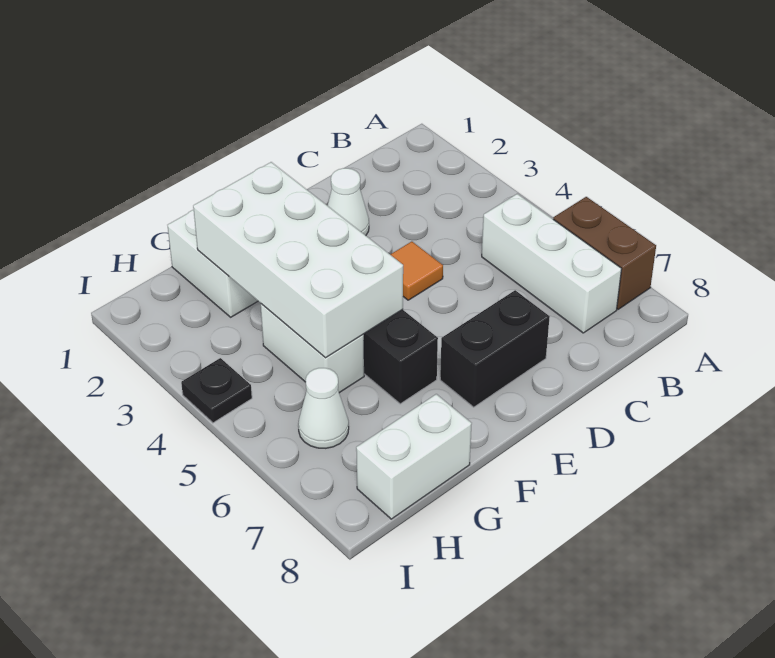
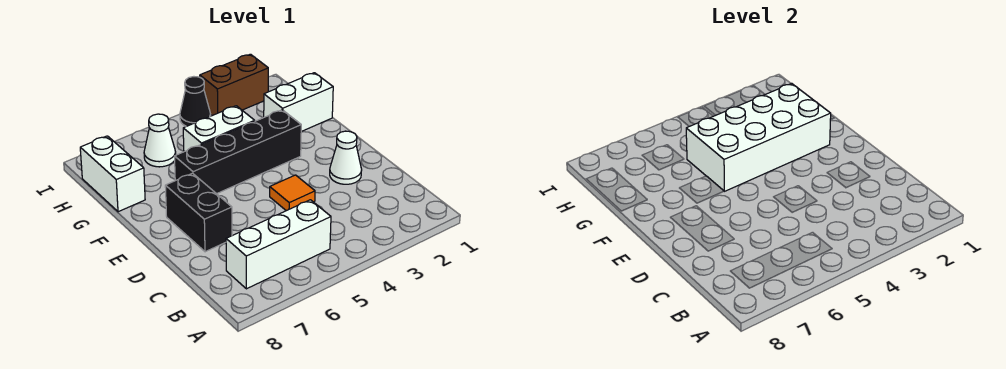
brown 1x2 brick [553,197,656,309] -> brown 1x2 brick moved to [200,54,268,116]
black 1x1 plate [181,358,252,423] -> black 1x1 cone [180,77,211,126]

